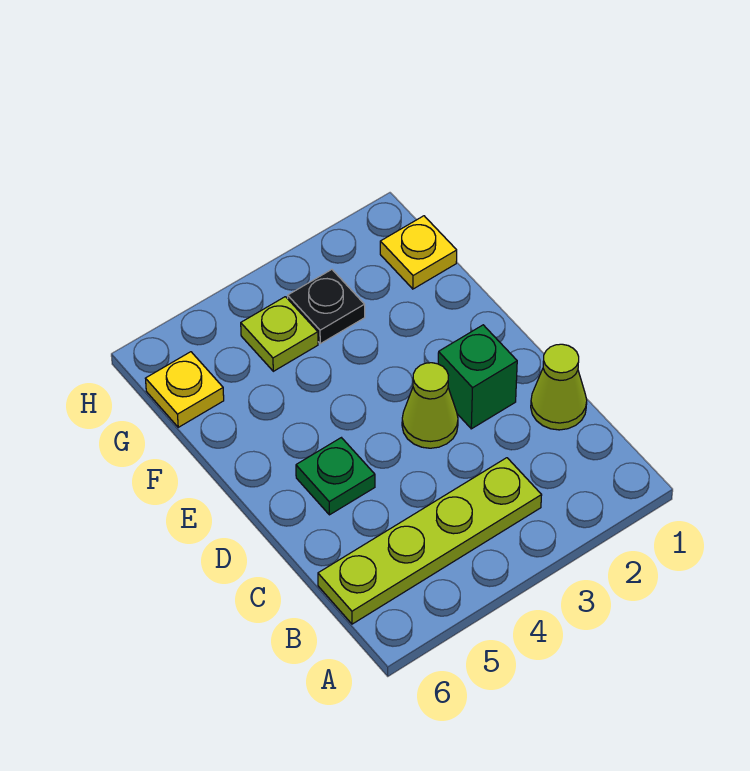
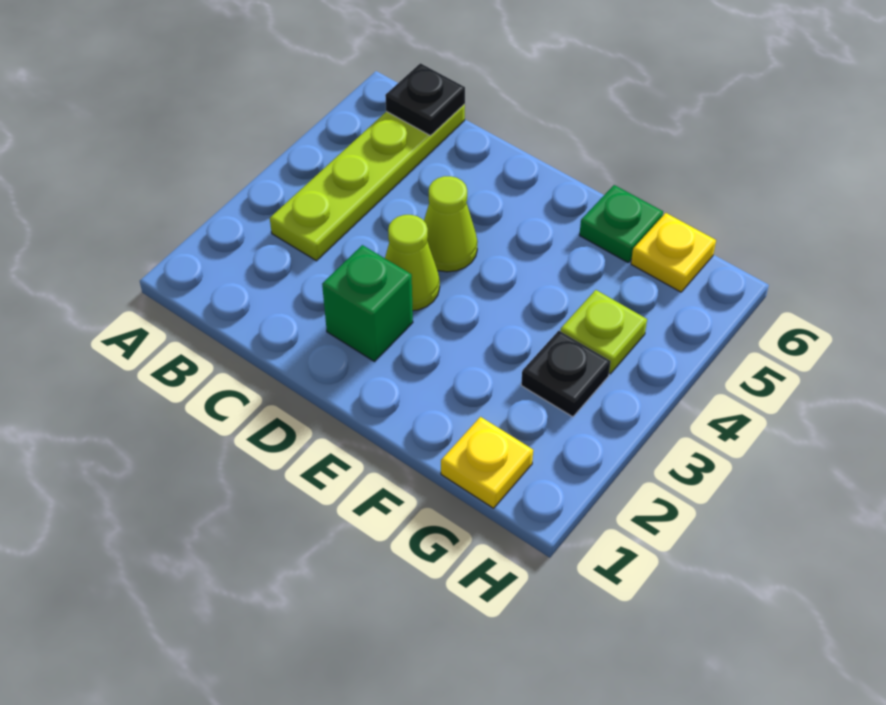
none -> black 1x1 plate [385,63,465,136]
lime 1x1 cone [531,344,587,430] -> lime 1x1 cone moved to [424,176,478,272]
green 1x1 plate [296,438,375,515] -> green 1x1 plate moved to [579,185,663,262]

